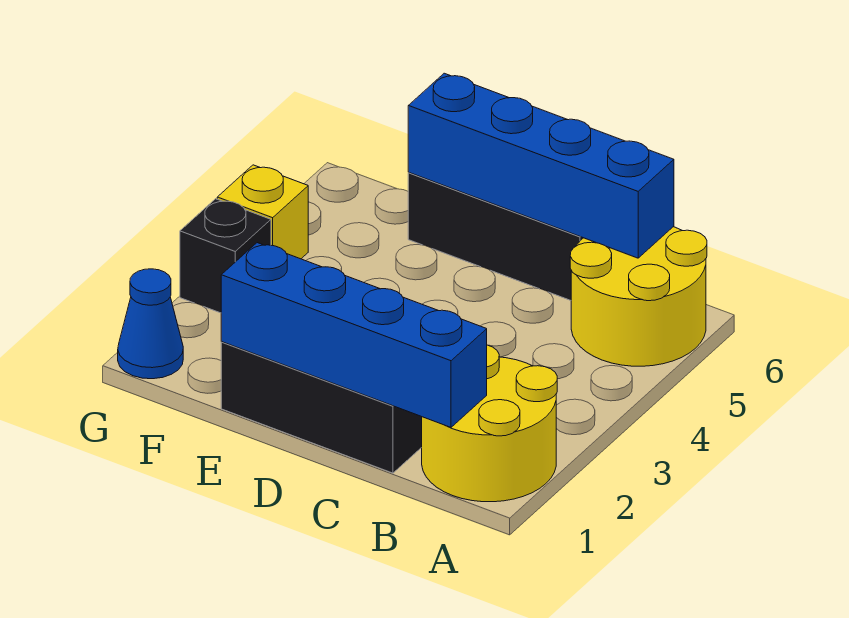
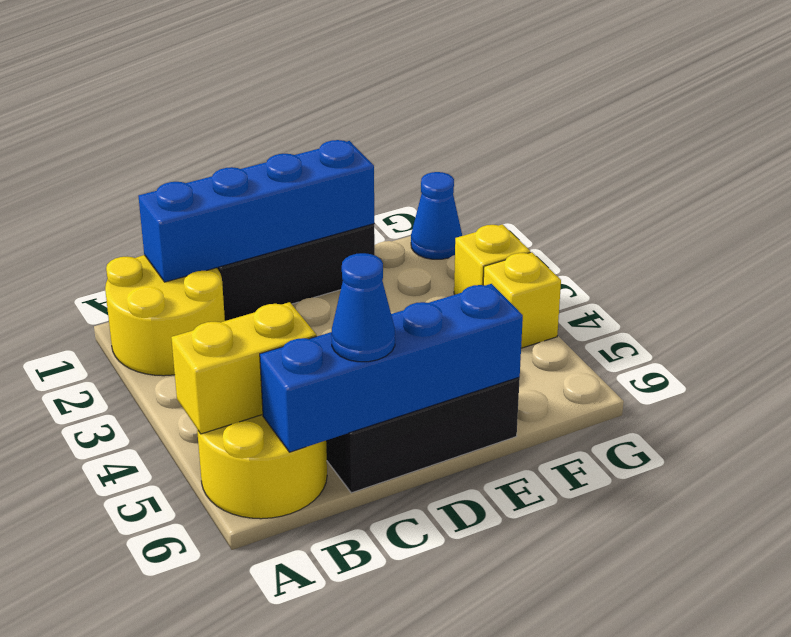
none -> yellow 1x2 brick [171,302,317,434]
none -> blue 1x1 cone [331,253,395,362]
black 1x1 brick [180,199,271,313] -> yellow 1x1 brick [454,224,530,295]

